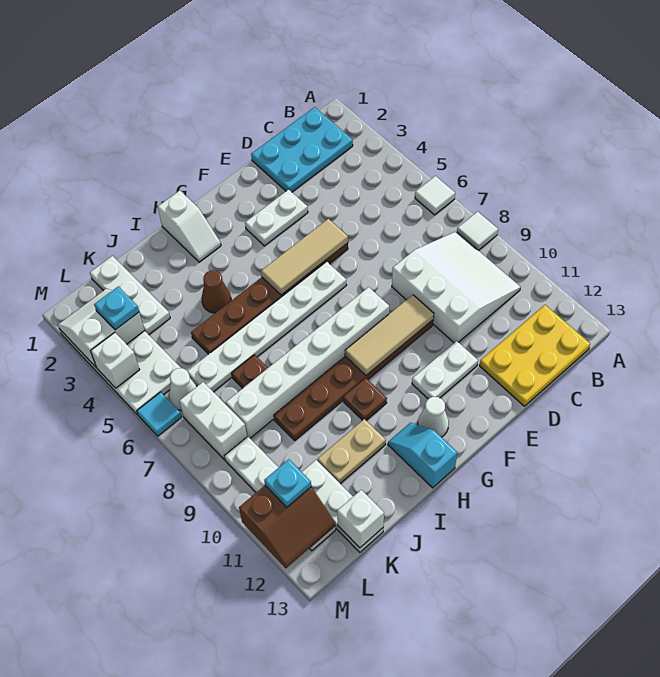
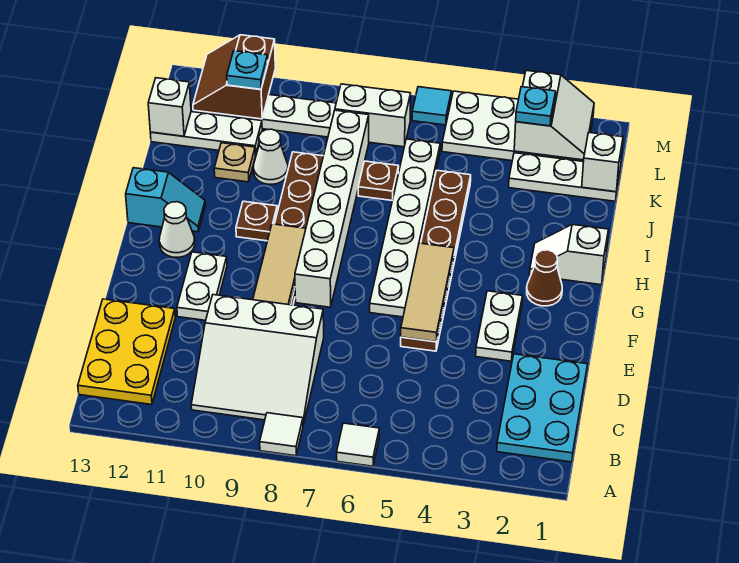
brown 1x1 cone [202,270,231,313] -> brown 1x1 cone moved to [527,250,562,306]
tan 1x2 plate [317,419,386,484] -> tan 1x1 plate [214,143,255,182]
white 1x1 cone [169,368,197,411] -> white 1x1 cone moved to [253,129,288,184]
white 1x1 brick [91,332,140,388] -> white 1x1 brick moved to [582,133,623,192]

